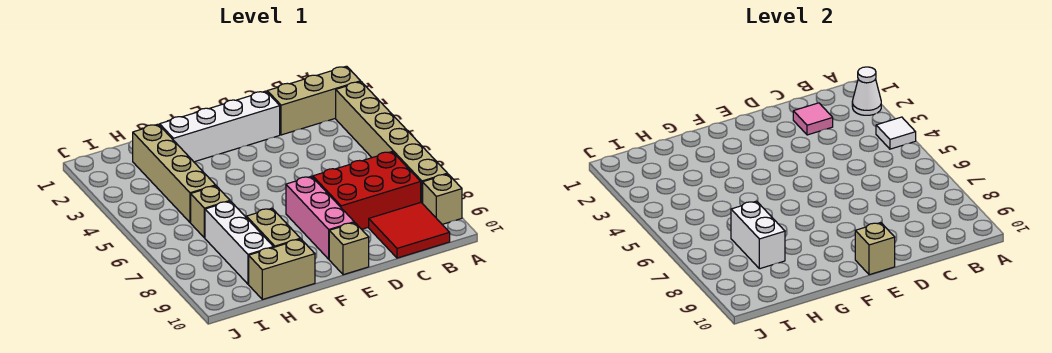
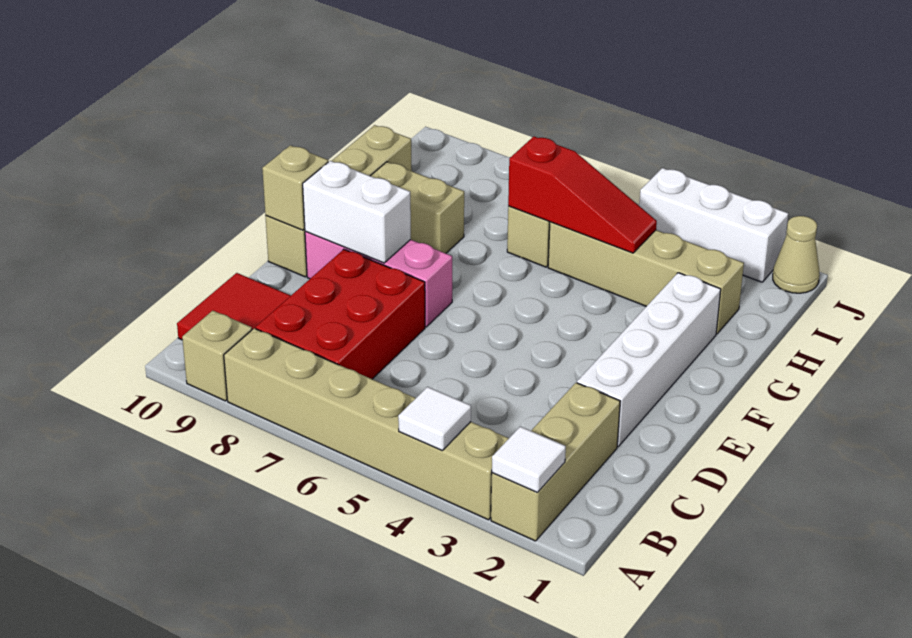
white 1x1 cone [852,67,881,115] -> white 1x1 tile [492,426,566,493]
pink 1x1 tile [793,103,833,135] -> none
none -> red 1x3 slope [508,137,657,253]
white 1x3 brick [205,201,273,284] -> white 1x3 brick moved to [639,168,788,282]
white 1x2 brick [731,201,785,269] -> white 1x2 brick moved to [303,161,411,263]
none -> tan 1x1 cone [773,216,820,293]

